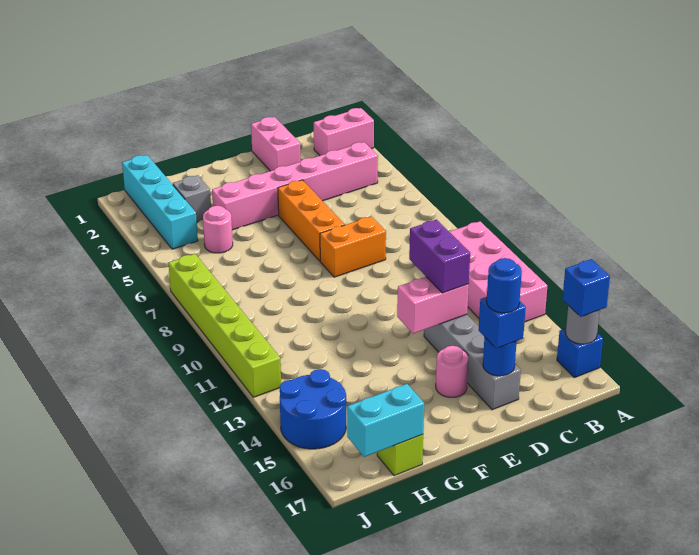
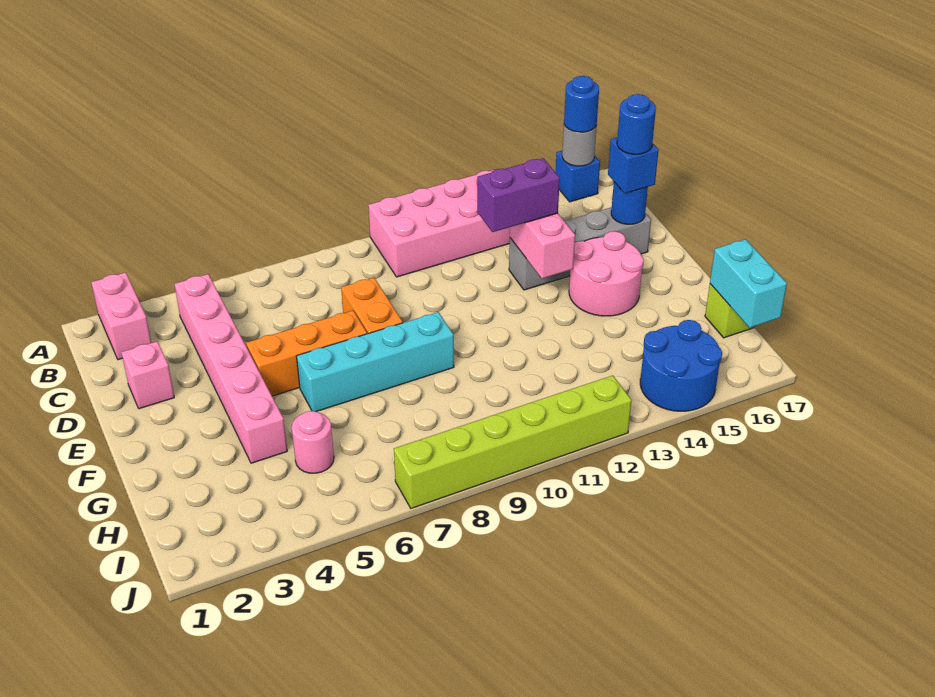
blue 1x1 brick [562,259,610,317] -> blue 1x1 round brick [564,76,599,132]
pink 1x2 brick [251,117,301,171] -> pink 1x1 brick [121,342,174,409]
pink 1x1 round brick [436,346,468,397] -> pink 2x2 round brick [569,231,644,316]
grey 1x1 brick [173,175,211,222] -> none
cyan 1x4 brick [122,155,198,249] -> cyan 1x4 brick moved to [296,312,454,412]

